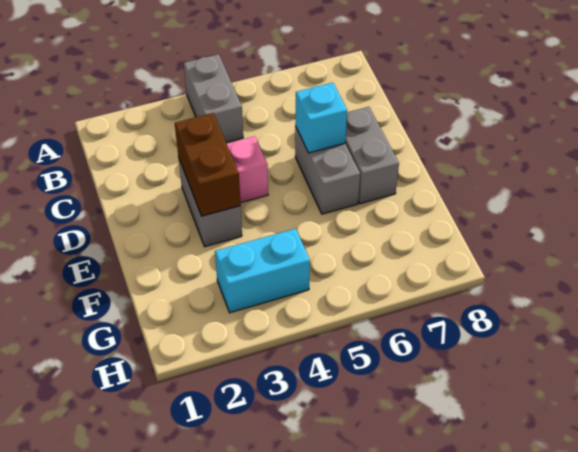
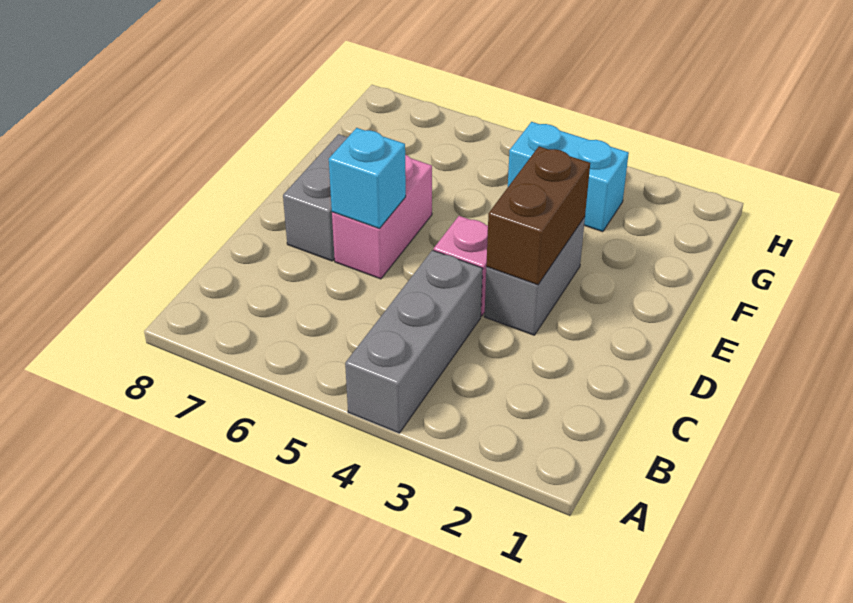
grey 1x2 brick [184,54,243,142] -> grey 1x3 brick [345,250,483,433]
grey 1x2 brick [295,126,360,214] -> pink 1x2 brick [332,155,432,279]

